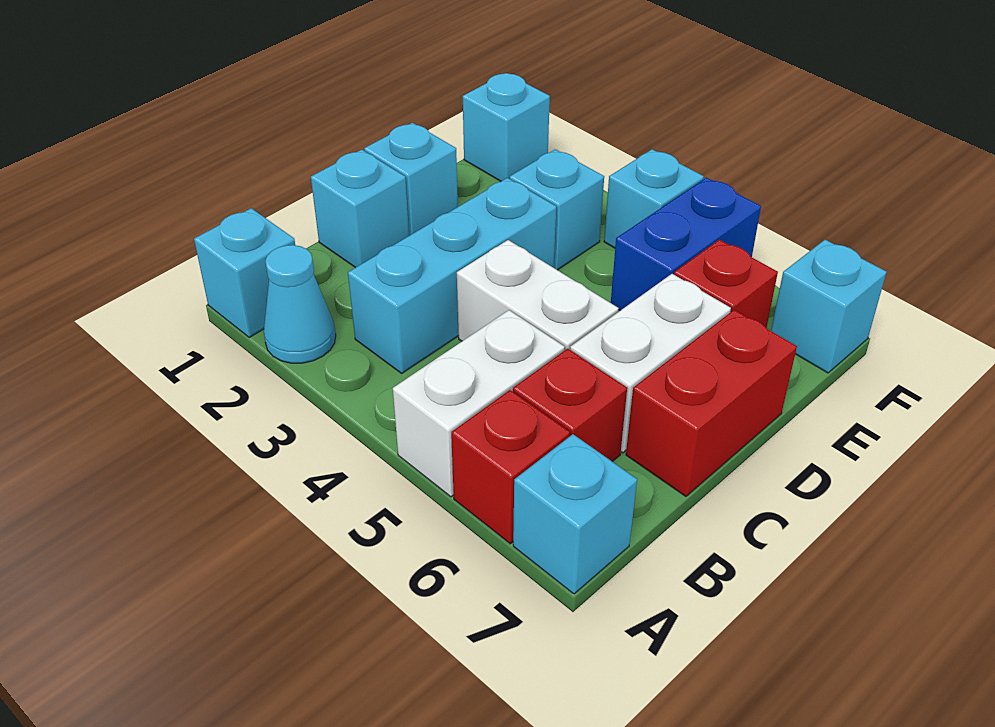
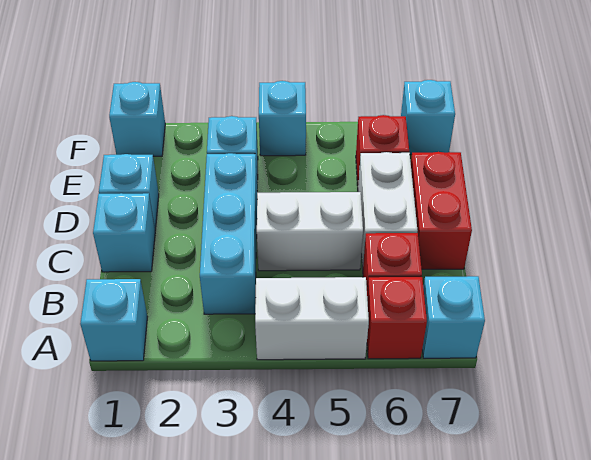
cyan 1x1 cone [264,245,336,363] -> none
white 1x2 brick [393,310,565,497] -> white 1x2 brick turned to [255,277,369,360]
blue 1x2 brick [611,178,761,311] -> none

